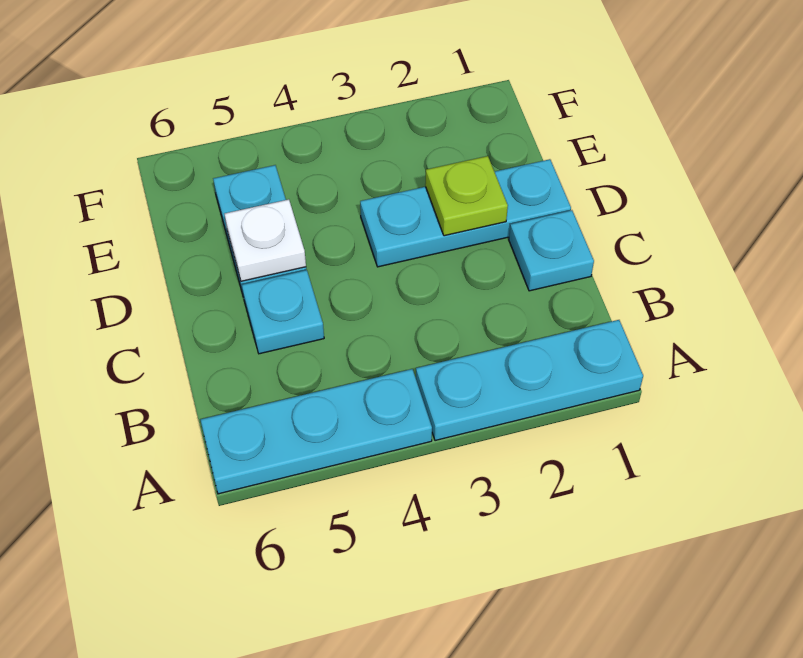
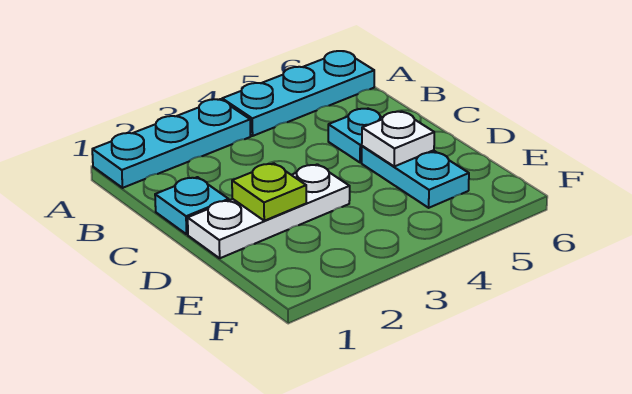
cyan 1x3 plate [360,159,571,267] -> white 1x3 plate [188,164,350,258]

